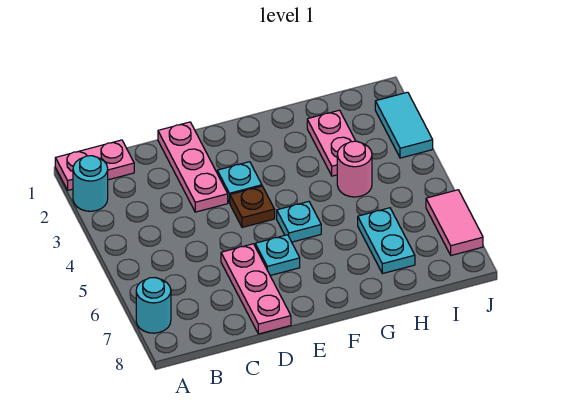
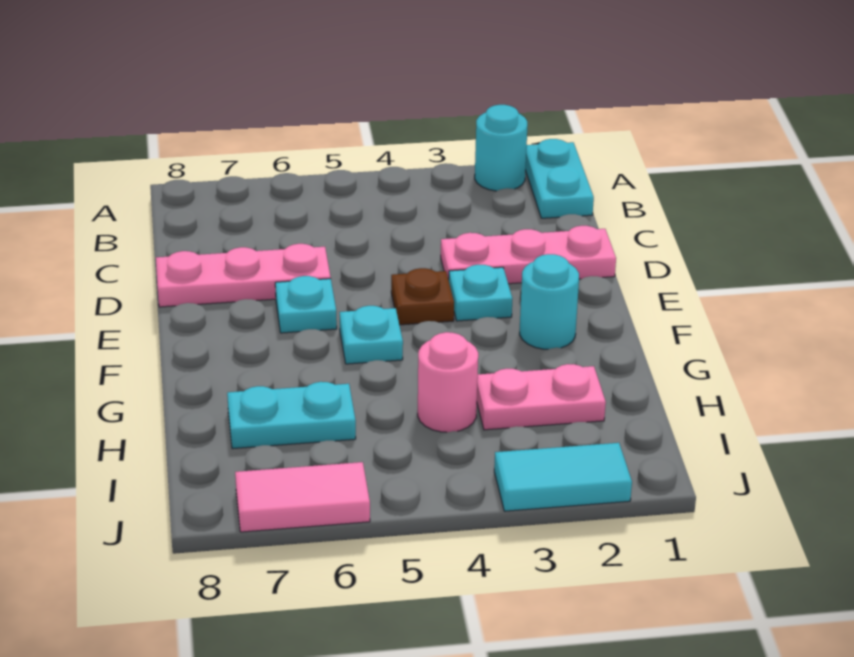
pink 1x2 plate [55,140,134,190] -> cyan 1x2 plate [526,139,594,218]
cyan 1x1 round brick [136,278,171,333] -> cyan 1x1 round brick moved to [520,254,579,349]

